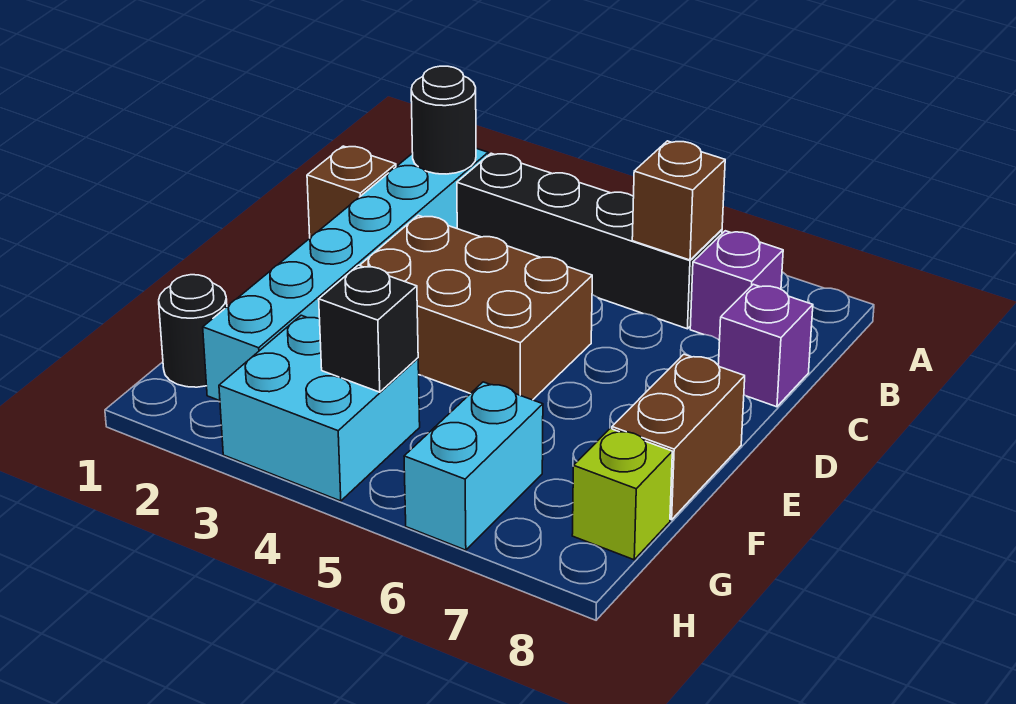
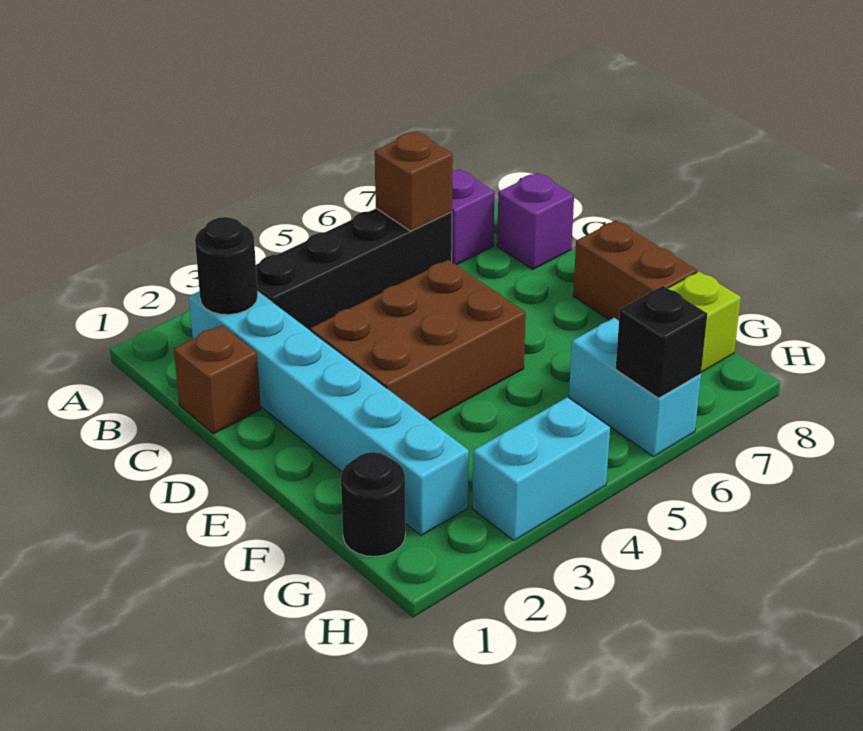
cyan 2x2 brick [219,315,420,501] -> cyan 1x2 brick [472,397,610,541]
black 1x1 brick [319,265,418,392] -> black 1x1 brick moved to [616,286,707,398]

